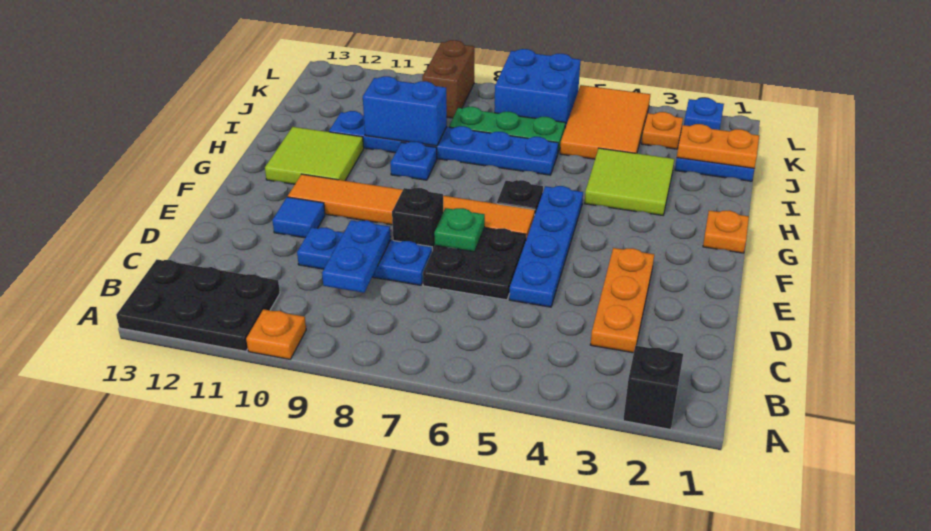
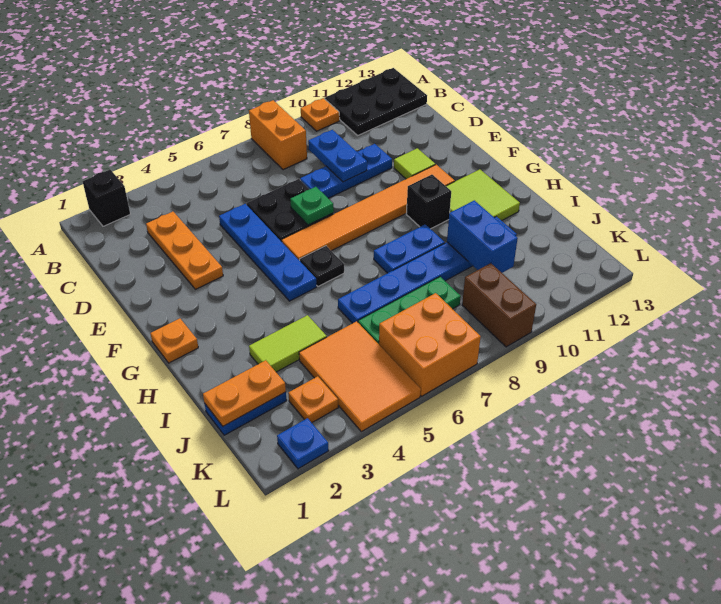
none -> orange 1x2 brick [249,100,307,170]
black 1x1 brick [392,188,443,251] -> black 1x1 brick moved to [406,175,451,229]
blue 1x1 tile [272,197,325,238] -> lime 1x1 tile [394,148,436,179]
lime 2x2 tile [584,148,674,215] -> lime 1x2 tile [249,315,327,372]
blue 1x1 plate [390,142,437,180] -> blue 1x2 plate [374,224,445,273]
blue 1x2 brick [363,76,447,146] -> blue 1x2 brick turned to [447,200,518,273]
blue 2x2 brick [494,49,580,127] -> orange 2x2 brick [379,293,481,396]

